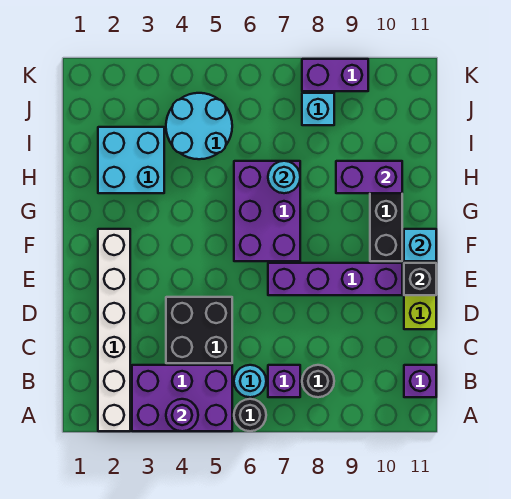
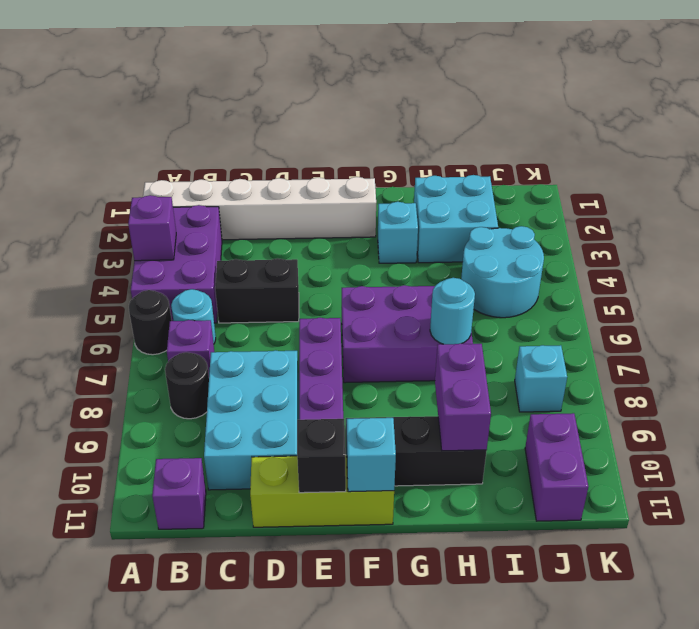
purple 1x1 round brick [166,399,198,431] -> purple 1x1 brick [128,195,176,261]
black 2x2 brick [166,297,232,363] -> black 1x2 brick [215,258,299,323]
none -> cyan 2x3 brick [204,350,299,490]
none -> cyan 1x1 brick [378,202,418,263]
purple 1x2 brick [302,59,368,91] -> purple 1x2 brick moved to [525,413,588,521]

